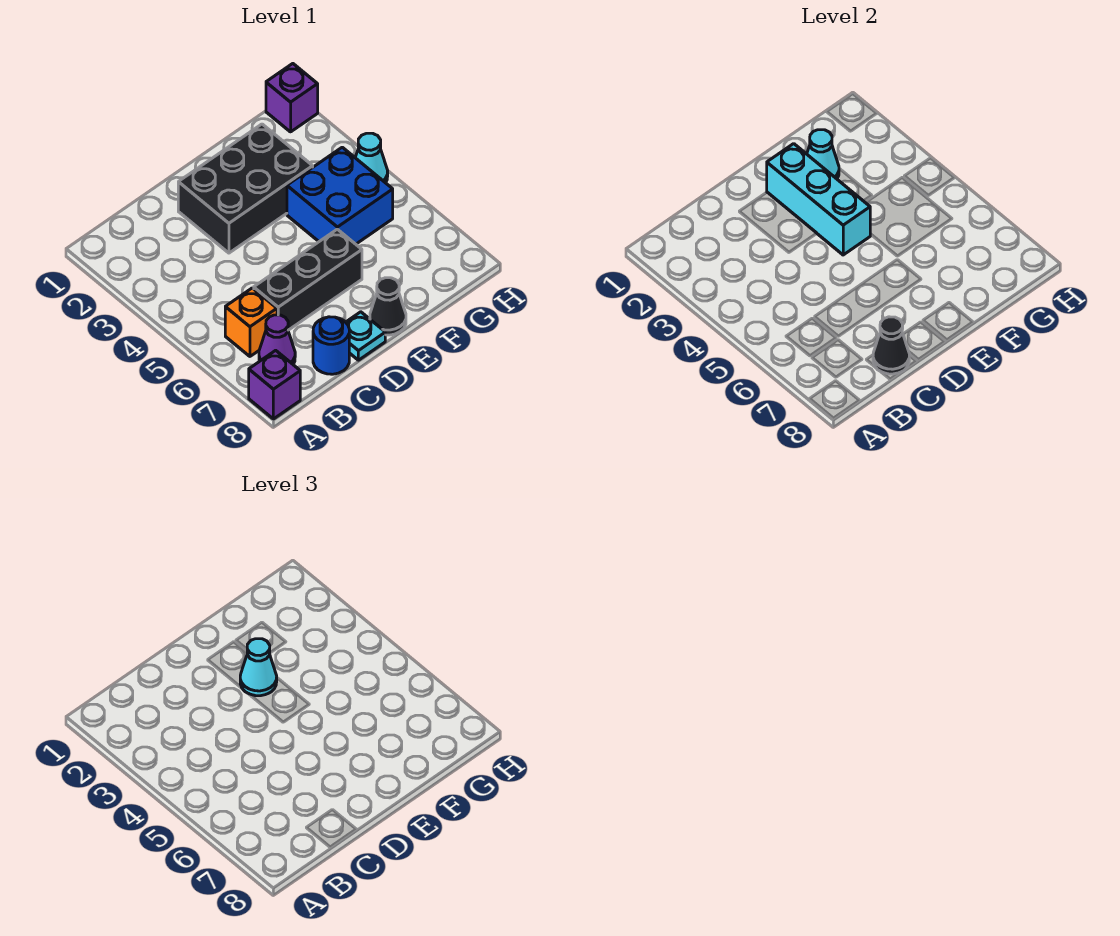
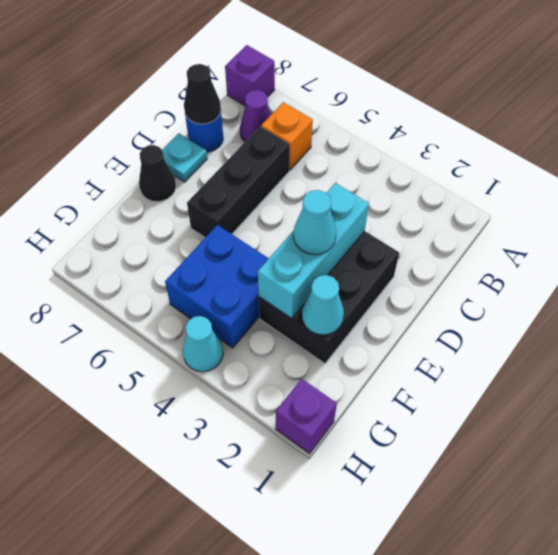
cyan 1x3 brick [767,144,870,255] -> cyan 1x3 brick turned to [258,183,369,318]

